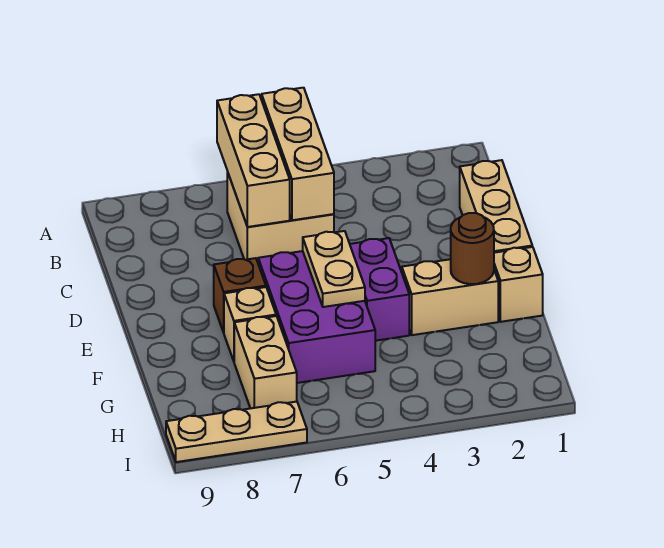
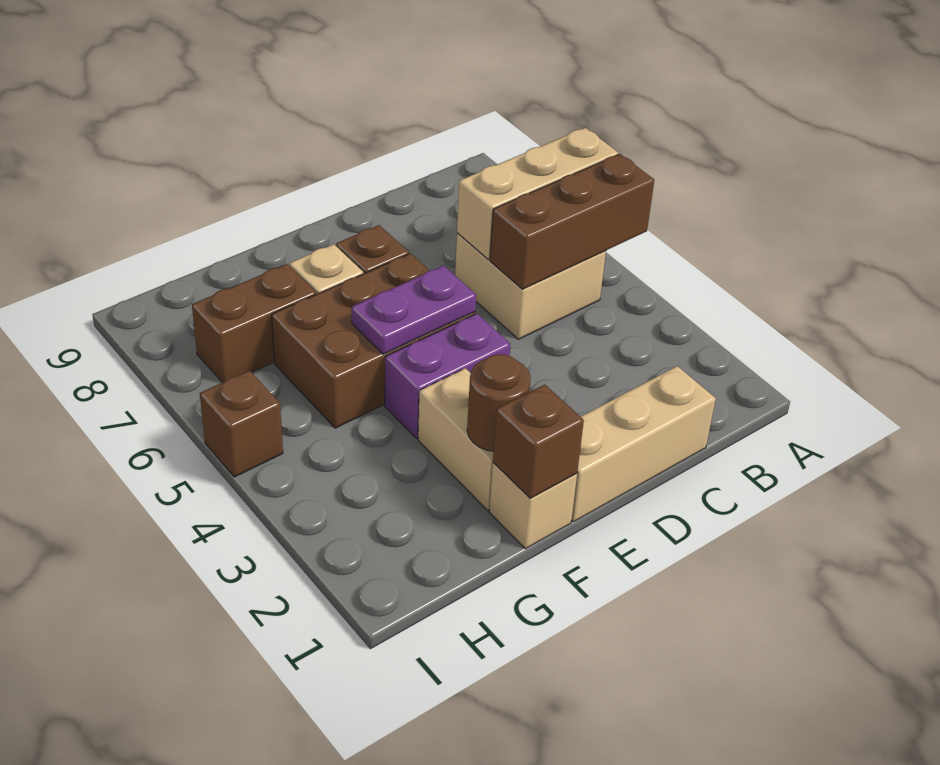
tan 1x3 brick [262,88,334,220] -> brown 1x3 brick [490,154,654,289]
purple 2x3 brick [258,251,375,383] -> brown 2x3 brick [272,254,475,428]
tan 1x2 plate [303,231,365,307] -> purple 1x2 plate [352,266,476,354]
none -> brown 1x1 brick [493,385,584,498]
tan 1x2 brick [234,316,297,408] -> brown 1x2 brick [192,264,316,383]
none -> brown 1x1 brick [200,371,283,477]
tan 1x3 plate [166,402,307,462] -> none

